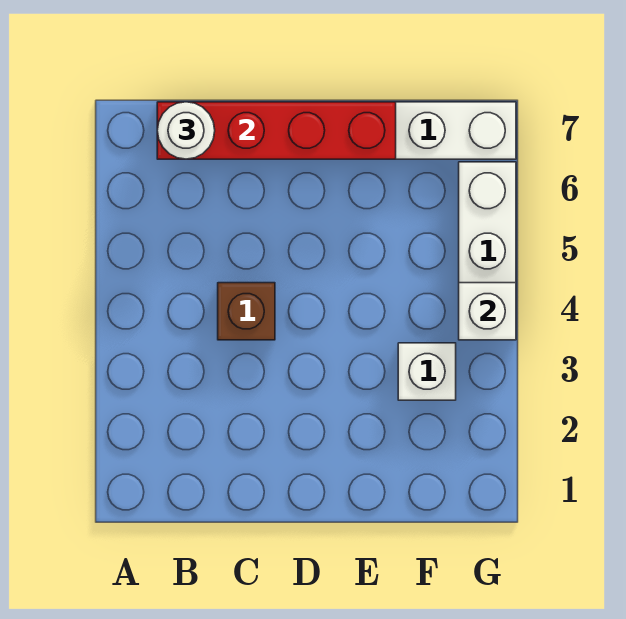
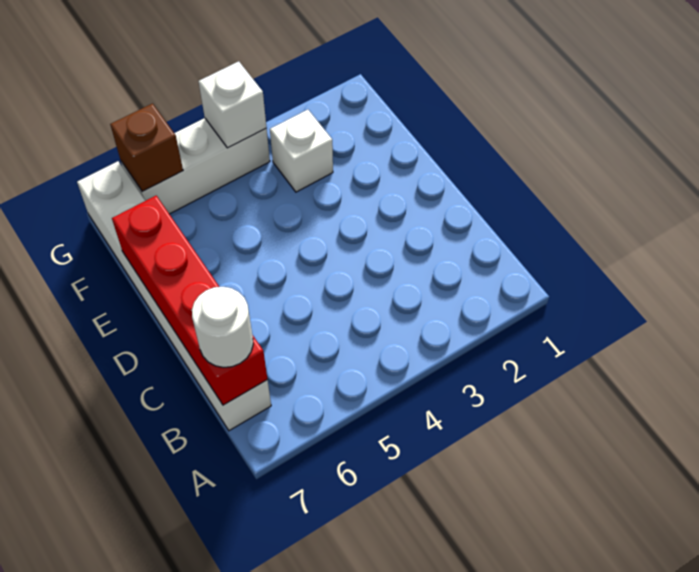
brown 1x1 brick [218,283,275,340] -> brown 1x1 brick moved to [110,104,183,192]

